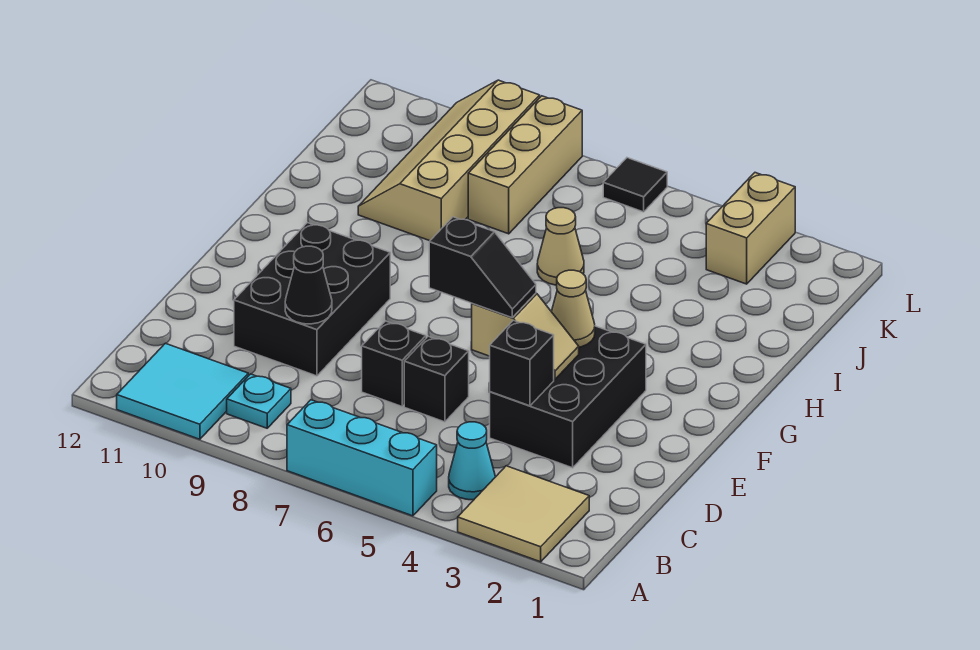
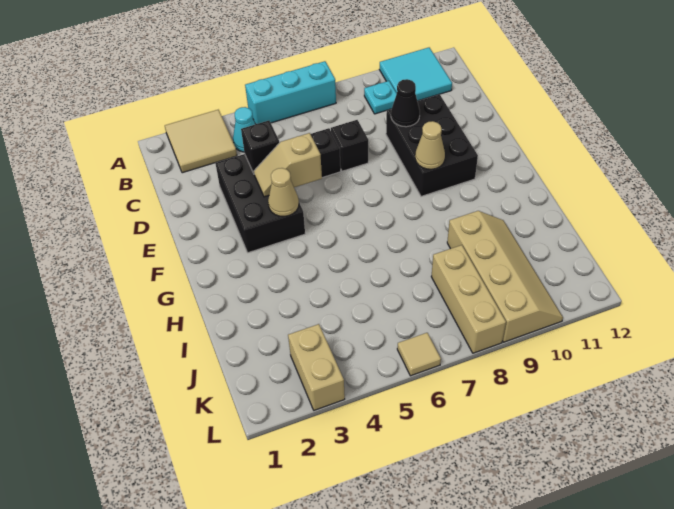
black 1x2 slope [429,217,536,317] -> none
tan 1x1 cone [537,208,584,285] -> tan 1x1 cone moved to [415,121,445,169]
black 1x1 tile [603,158,667,212] -> tan 1x1 tile [397,333,441,376]

